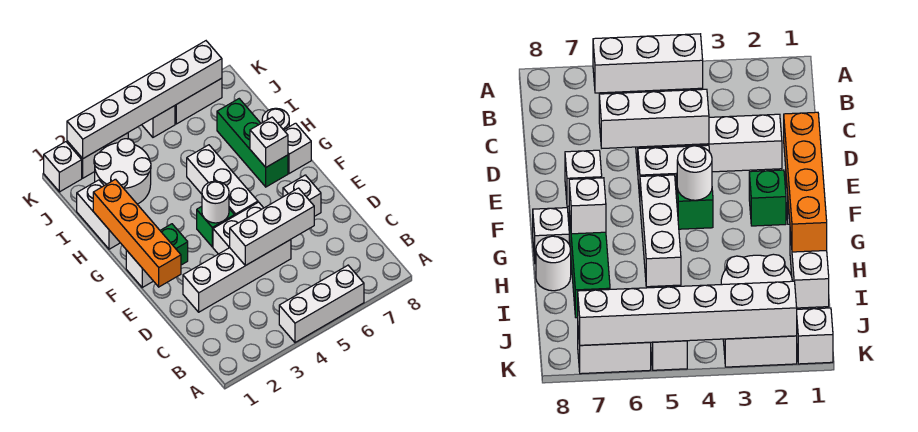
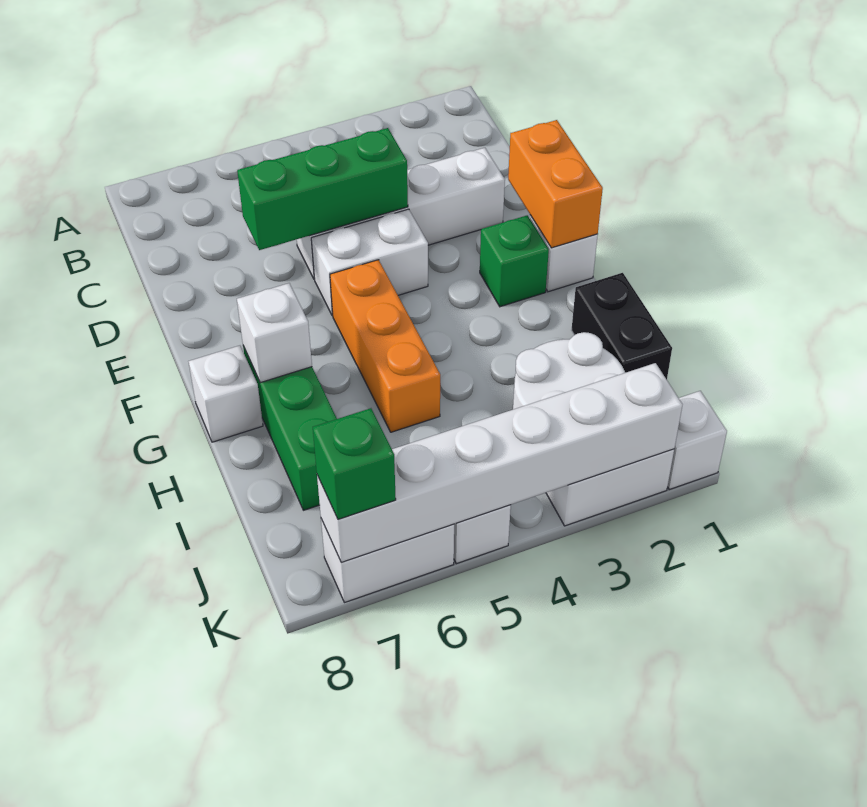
white 1x3 brick [279,265,364,343] -> none
white 1x3 brick [230,188,314,266] -> green 1x3 brick [237,128,408,250]
orange 1x4 brick [93,179,181,287] -> orange 1x2 brick [508,120,603,248]
white 1x1 brick [283,175,321,216] -> none
green 1x1 brick [197,206,235,247] -> green 1x1 brick moved to [313,408,396,519]
white 1x1 round brick [202,181,229,223] -> none
white 1x3 brick [187,145,258,216] -> orange 1x3 brick [330,260,440,432]
white 1x2 brick [77,180,120,249] -> black 1x2 brick [571,273,672,380]
white 1x1 round brick [262,108,289,130] -> none

